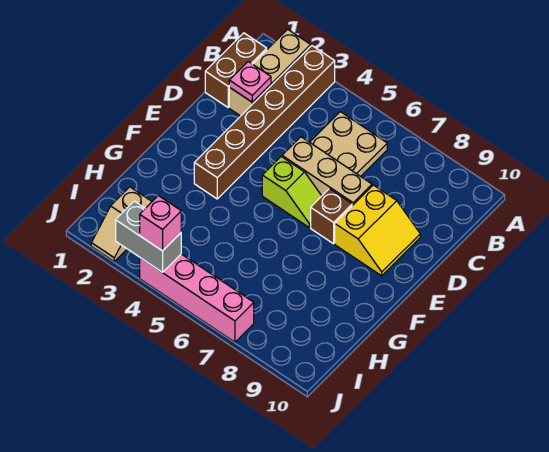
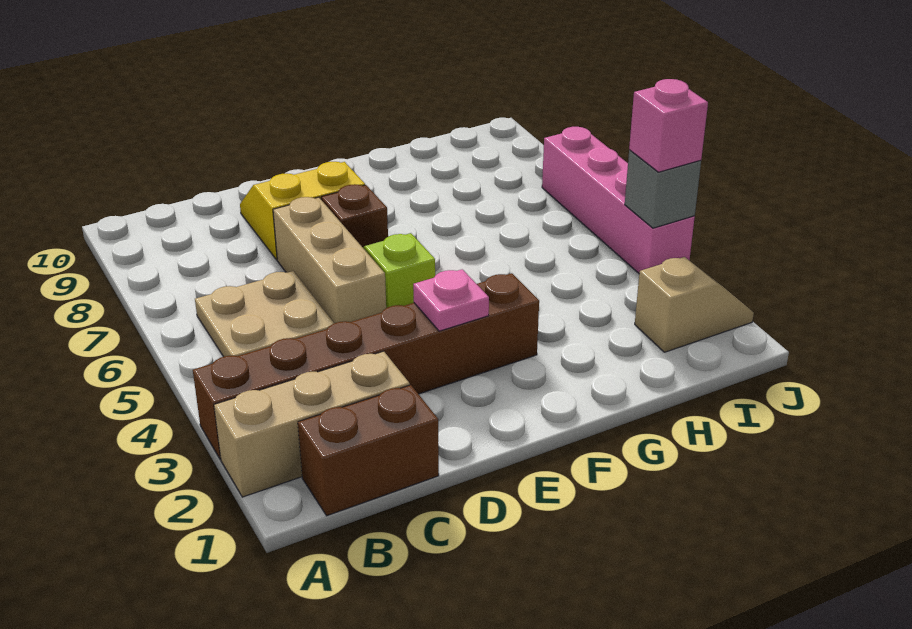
pink 1x1 plate [229,62,271,102] -> pink 1x1 plate moved to [413,269,489,331]
grey 1x2 brick [116,201,181,272] -> grey 1x1 brick [625,150,701,228]

